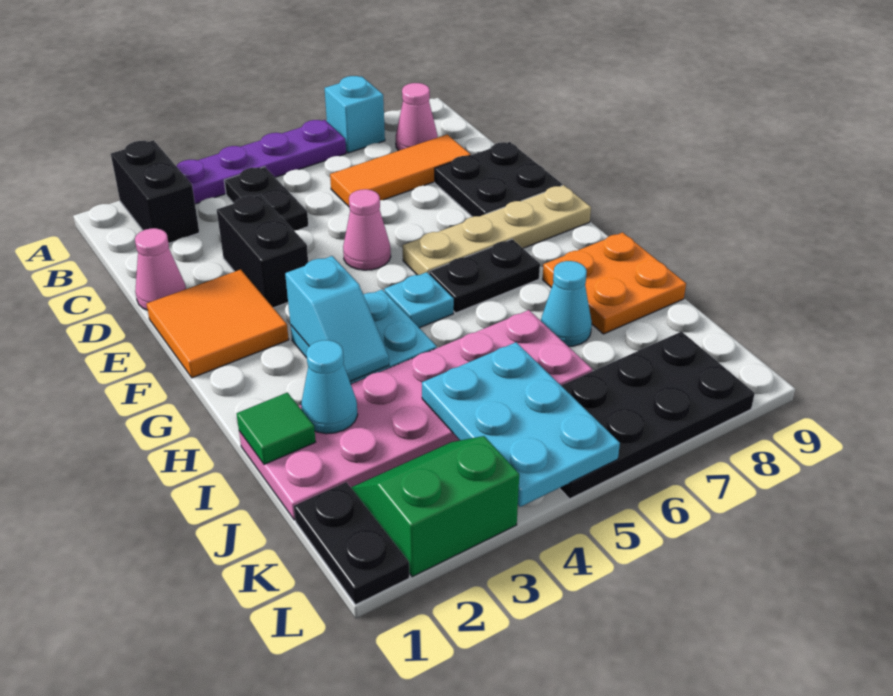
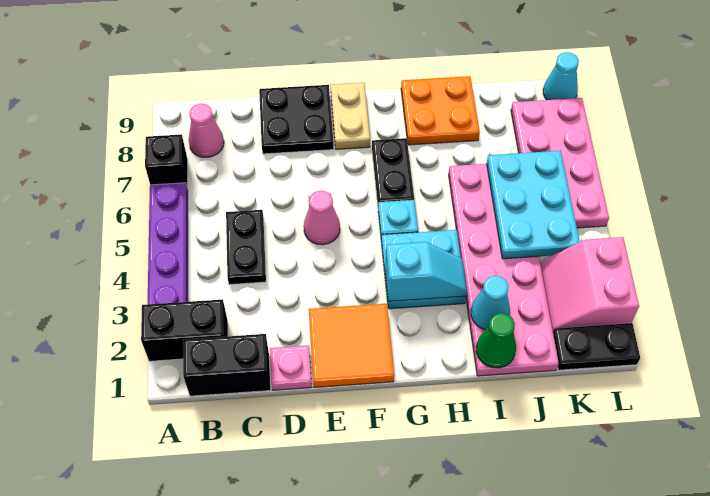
cyan 1x1 brick [325,76,385,153] -> black 1x1 brick [145,134,188,189]
black 1x2 plate [224,167,308,231] -> black 1x2 plate turned to [226,210,266,285]
orange 1x3 tile [330,135,471,206] -> none
pink 1x1 cone [135,228,186,310] -> pink 1x1 plate [270,345,312,390]
black 1x2 brick [217,195,308,308] -> black 1x2 brick moved to [183,334,271,396]
tan 1x4 plate [403,185,591,275] -> tan 1x2 plate [331,83,370,149]
green 1x1 tile [237,393,316,464] -> green 1x1 cone [476,313,516,368]
cyan 1x1 cone [541,261,592,346] -> cyan 1x1 cone moved to [543,52,579,100]
cyan 2x3 plate [422,342,620,507] -> cyan 2x3 plate turned to [487,151,580,259]
green 2x2 slope [351,436,519,577] -> pink 2x2 slope [540,237,639,331]
black 2x4 plate [560,332,755,499] -> pink 2x4 plate [511,98,609,228]

